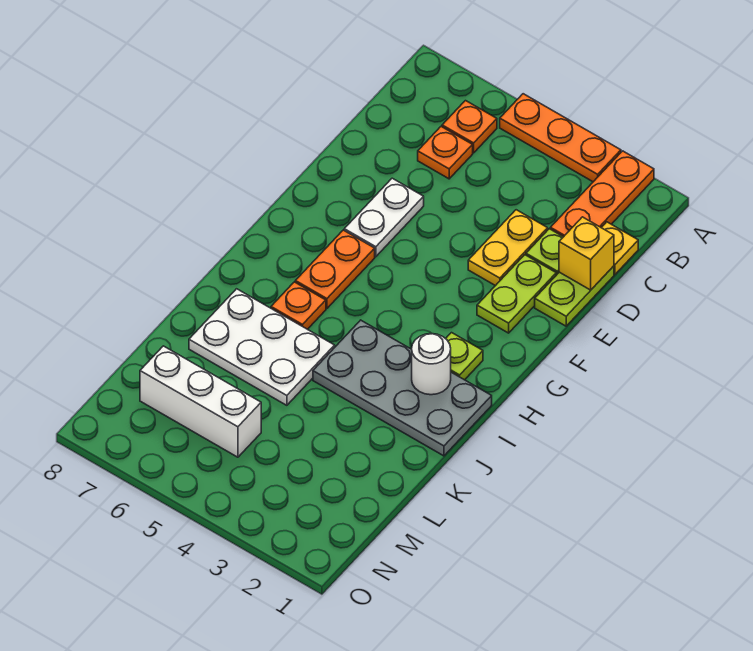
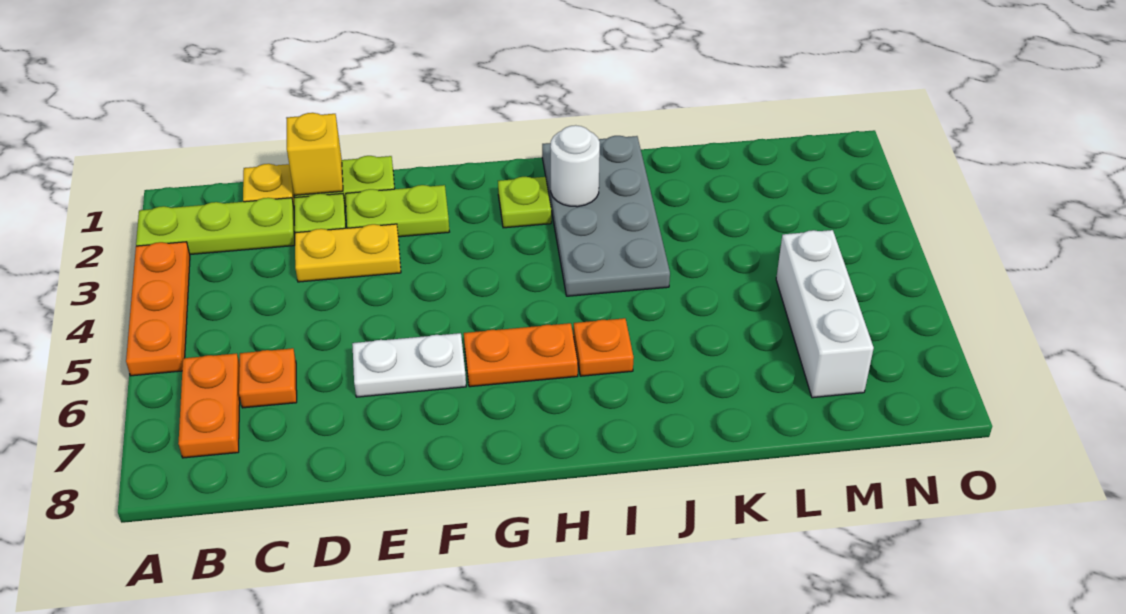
orange 1x3 plate [550,151,654,237] -> lime 1x3 plate [136,198,295,255]
orange 1x1 plate [442,101,497,153] -> orange 1x2 plate [178,353,240,458]
white 2x3 plate [189,289,335,405] -> none

